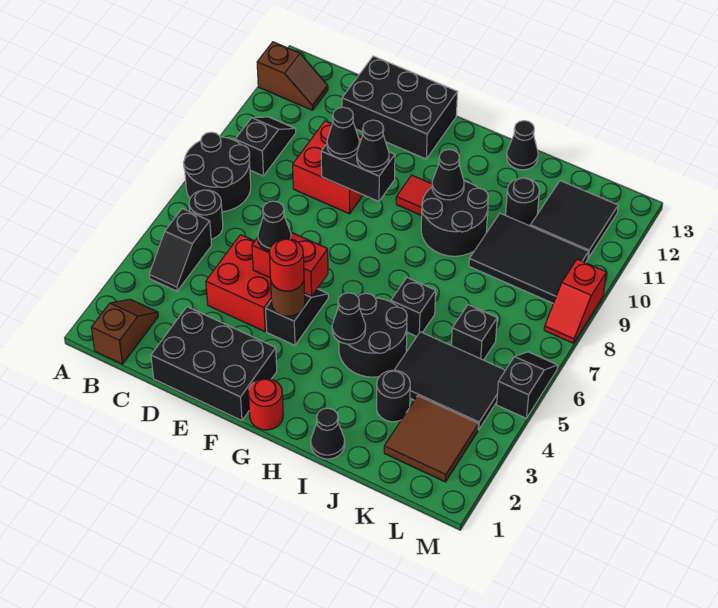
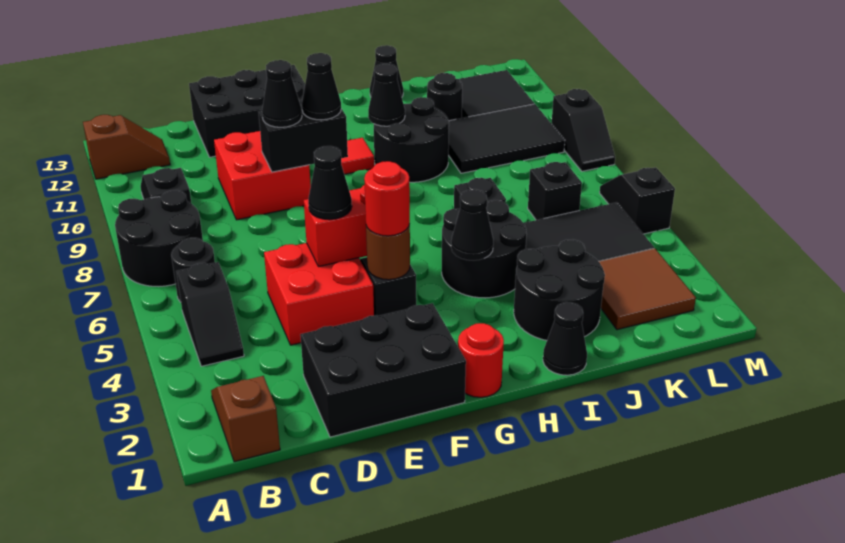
black 1x1 round brick [377,370,410,422] -> black 2x2 round brick [514,239,605,340]
red 1x2 slope [544,259,606,343] -> black 1x2 slope [552,89,615,171]

